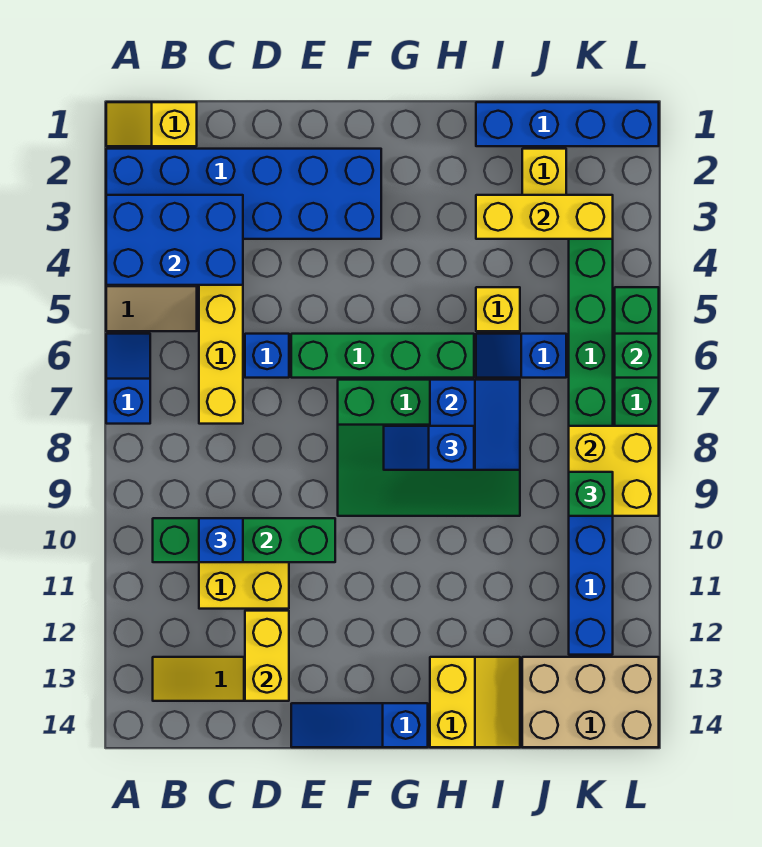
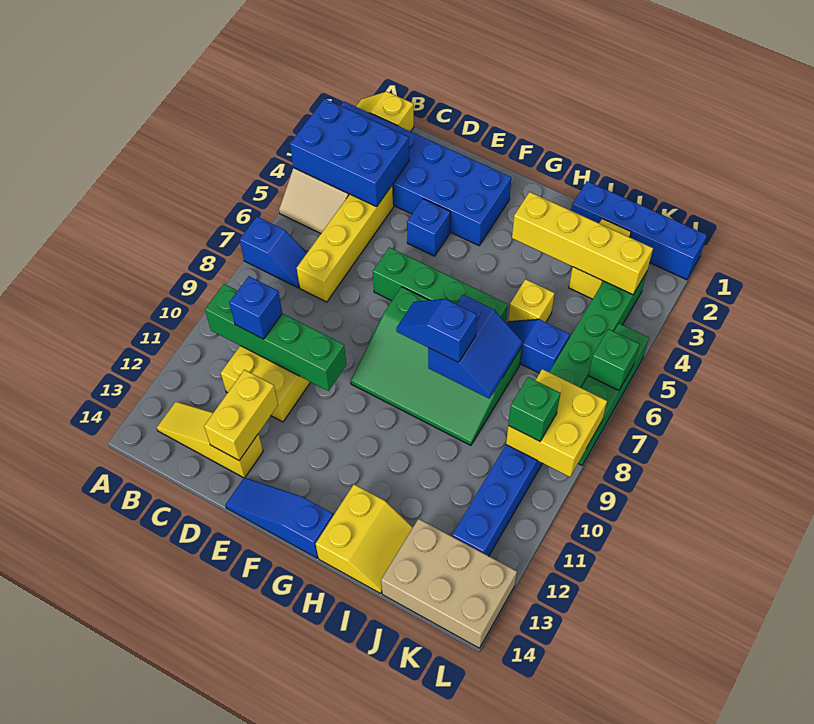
blue 1x2 slope [106,334,150,424] -> blue 1x2 slope turned to [240,217,307,288]
blue 1x1 brick [245,334,289,378] -> blue 1x1 brick moved to [407,199,450,256]
yellow 1x3 brick [476,195,613,239] -> yellow 1x4 brick [512,192,653,295]

